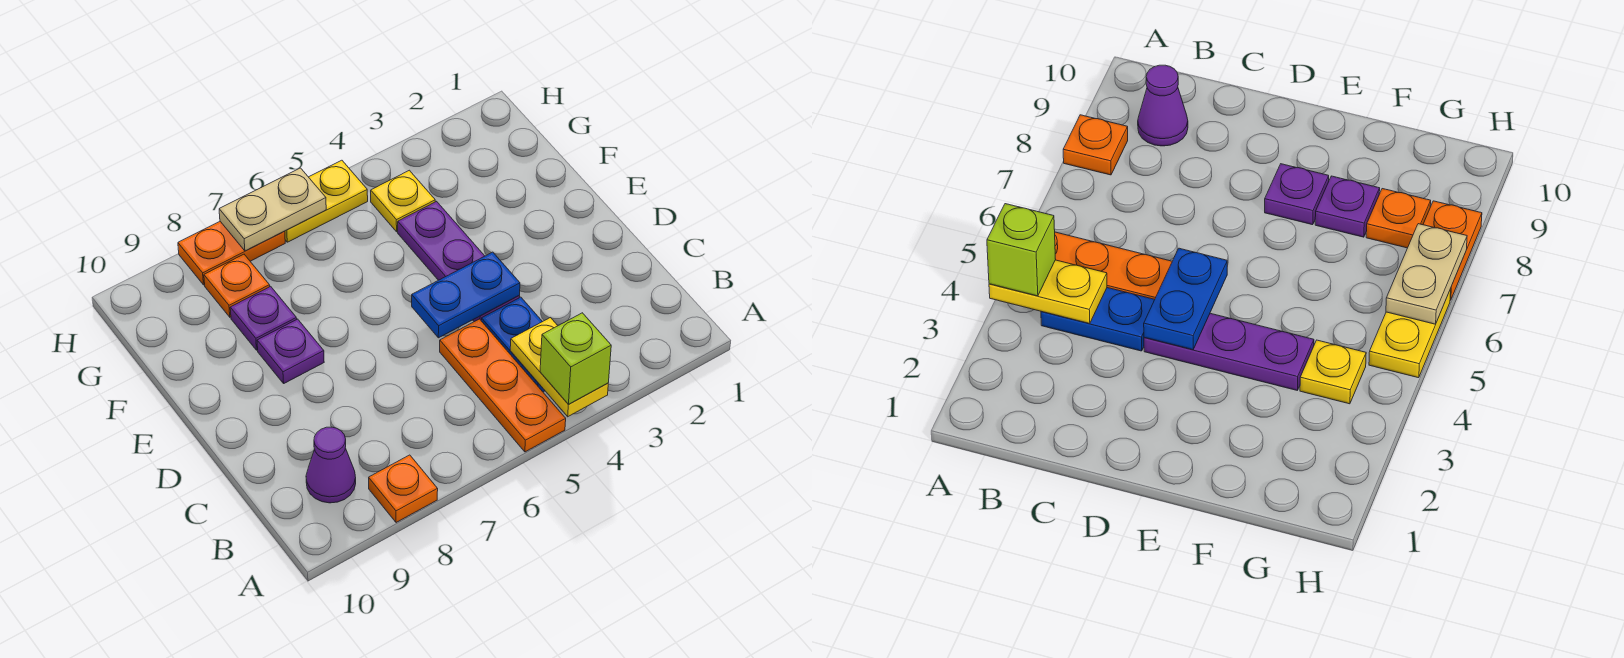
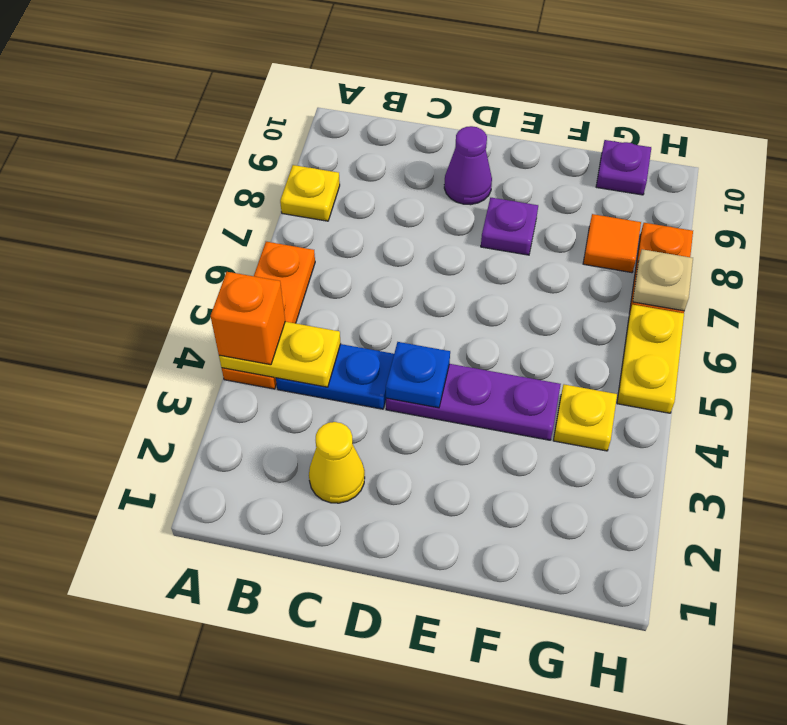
lime 1x1 brick [540,313,611,404] -> orange 1x1 brick [211,272,285,365]
orange 1x3 plate [440,319,566,452] -> orange 1x3 plate turned to [222,242,315,389]
orange 1x1 plate [369,455,438,523] -> yellow 1x1 plate [280,165,340,221]
purple 1x1 cone [306,427,356,503] -> purple 1x1 cone moved to [444,126,492,205]
none -> yellow 1x1 cone [309,422,365,503]
blue 1x2 plate [412,252,520,338] -> blue 1x1 plate [386,342,450,408]
purple 1x1 plate [230,286,297,350] -> purple 1x1 plate moved to [596,140,651,195]
orange 1x1 plate [204,254,270,317] -> orange 1x1 tile [583,214,641,273]
tan 1x2 plate [219,168,326,251] -> tan 1x1 plate [633,249,693,311]

